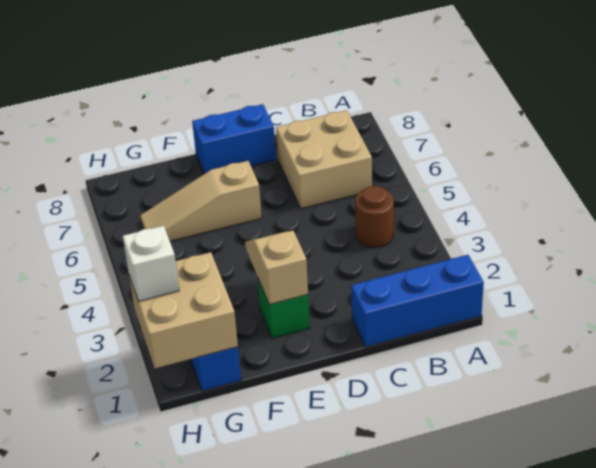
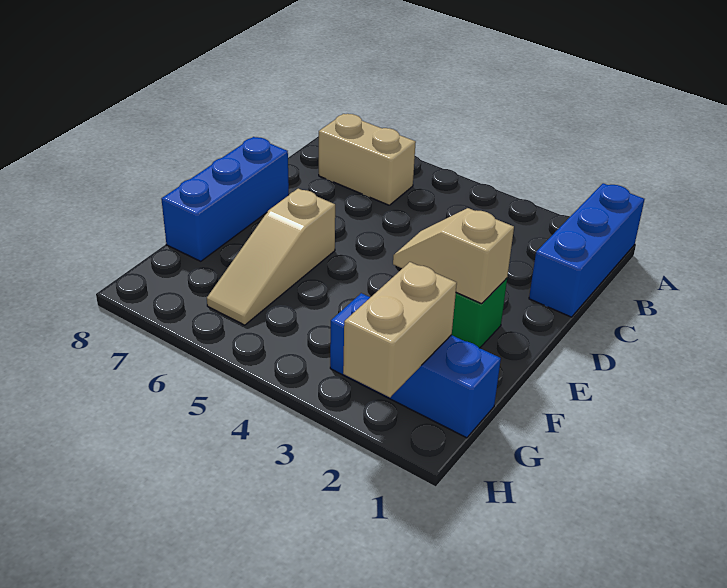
brown 1x1 round brick [355,186,394,248] -> none
tan 2x2 brick [276,110,372,209] -> tan 1x2 brick [319,114,416,205]
blue 1x2 brick [192,104,276,174] -> blue 1x3 brick [161,137,289,261]
tan 2x2 brick [129,252,238,368] -> tan 1x2 brick [343,262,457,397]
white 1x1 brick [123,226,179,301] -> none

